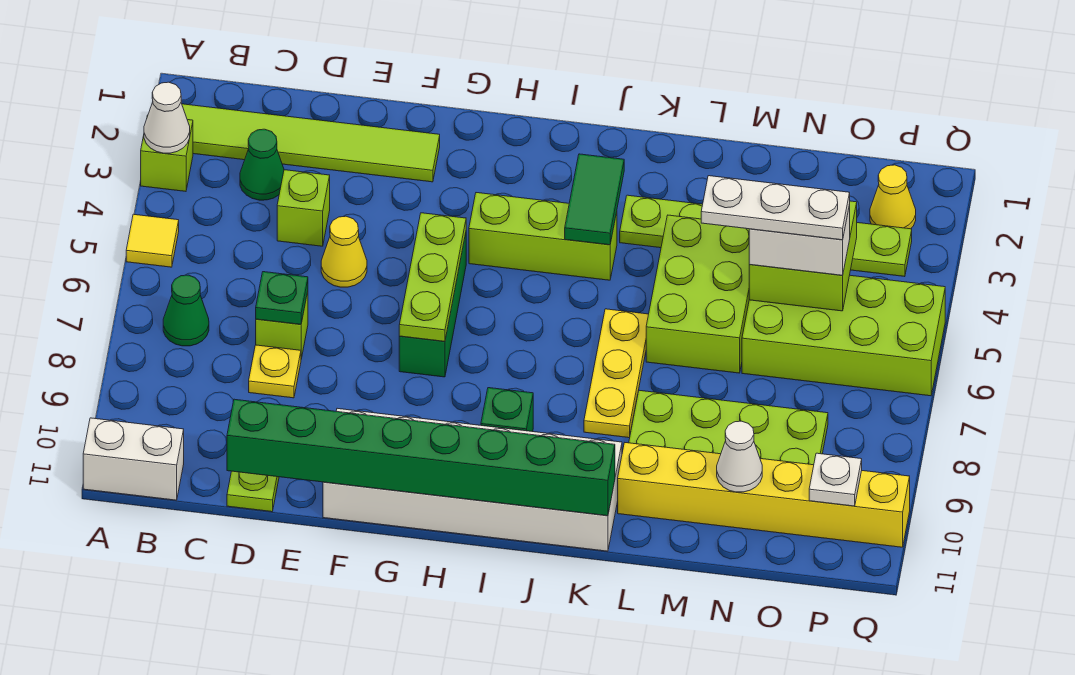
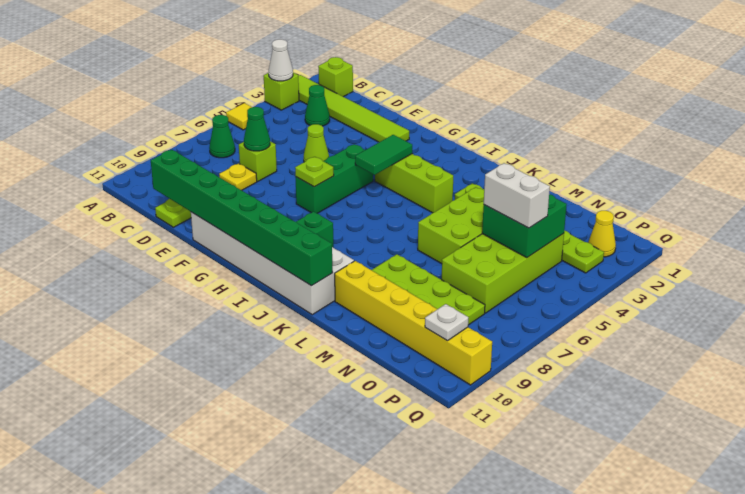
white 1x2 brick [83,418,184,500] -> none
lime 1x1 brick [277,170,330,246] -> lime 1x1 brick moved to [318,57,353,97]
green 1x1 plate [256,272,308,324] -> green 1x1 cone [244,107,270,151]
yellow 1x1 cone [321,216,367,287] -> lime 1x1 cone [304,124,329,162]
lime 1x3 plate [399,213,466,342] -> lime 1x1 plate [295,157,334,187]
green 1x2 tile [565,154,624,245] -> green 1x2 tile moved to [355,135,412,175]
yellow 1x3 plate [584,309,649,438] -> none
white 1x3 plate [701,176,850,240] -> none
lime 2x2 brick [749,201,857,311] -> green 2x2 brick [482,194,567,258]
lime 2x4 brick [742,275,945,396] -> lime 2x4 brick turned to [441,233,564,313]
white 1x1 cone [717,421,762,492] -> none

